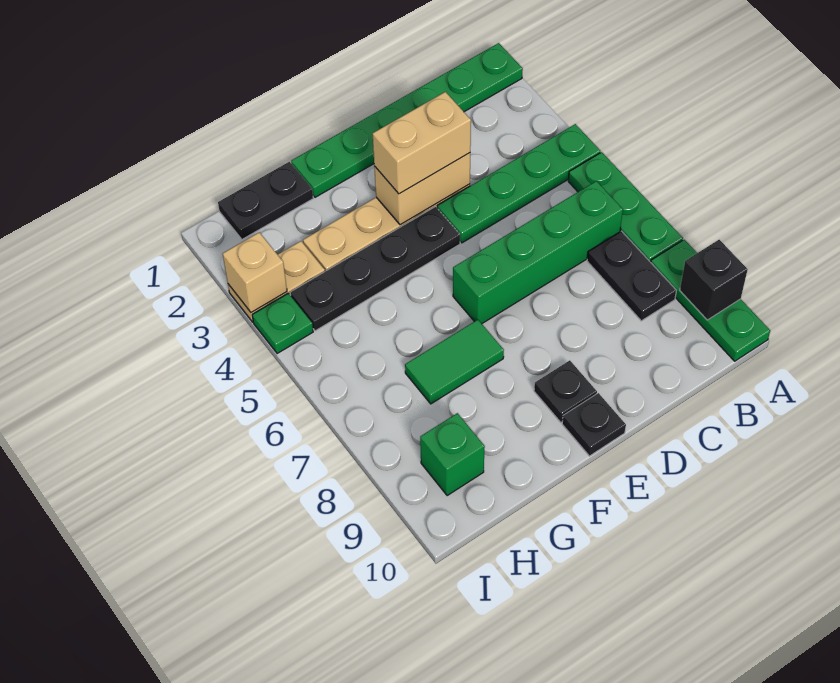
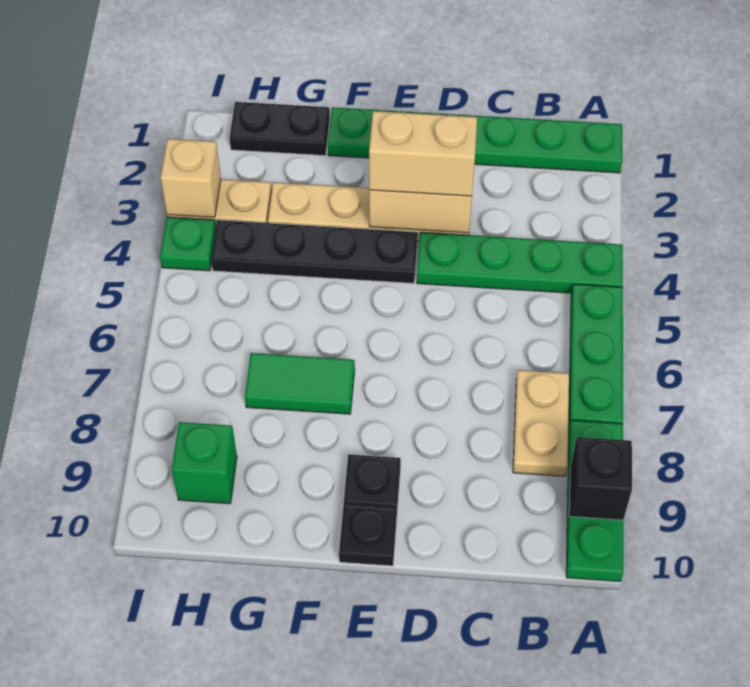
green 1x4 brick [453,181,623,324] -> none
black 1x2 plate [587,231,676,321] -> tan 1x2 plate [513,370,569,476]

